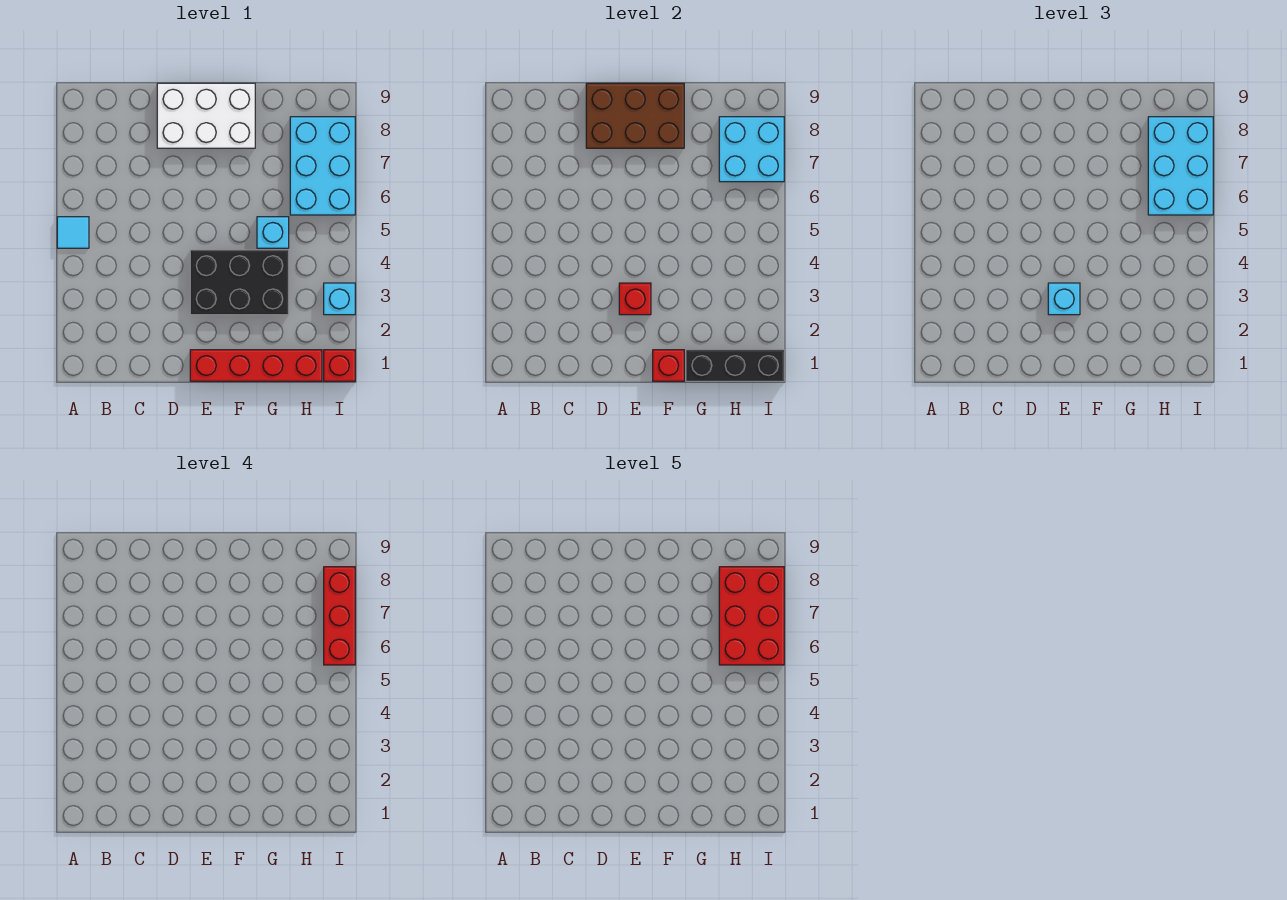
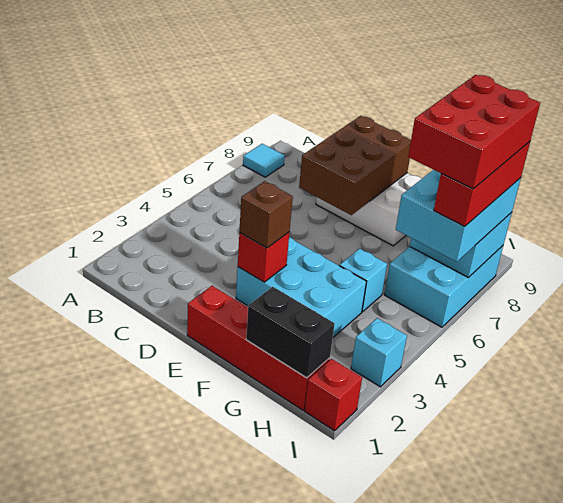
cyan 1x1 tile [57,217,89,248] -> cyan 1x1 tile moved to [243,144,285,177]
brown 2x3 brick [586,83,684,148] -> brown 2x3 brick turned to [299,116,411,215]
black 2x3 brick [190,250,289,315] -> cyan 2x3 brick [236,237,366,337]
cyan 1x1 brick [1048,283,1080,315] -> brown 1x1 brick [239,181,293,248]
red 1x1 brick [653,350,684,381] -> none
black 1x3 brick [686,350,784,381] -> black 1x2 brick [246,287,335,378]

